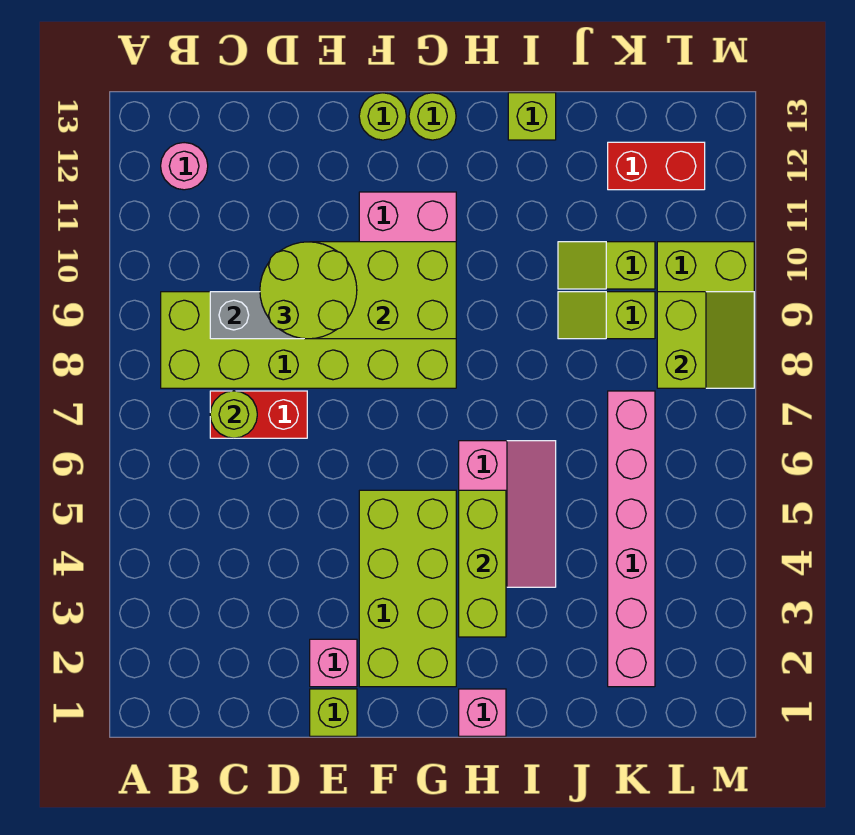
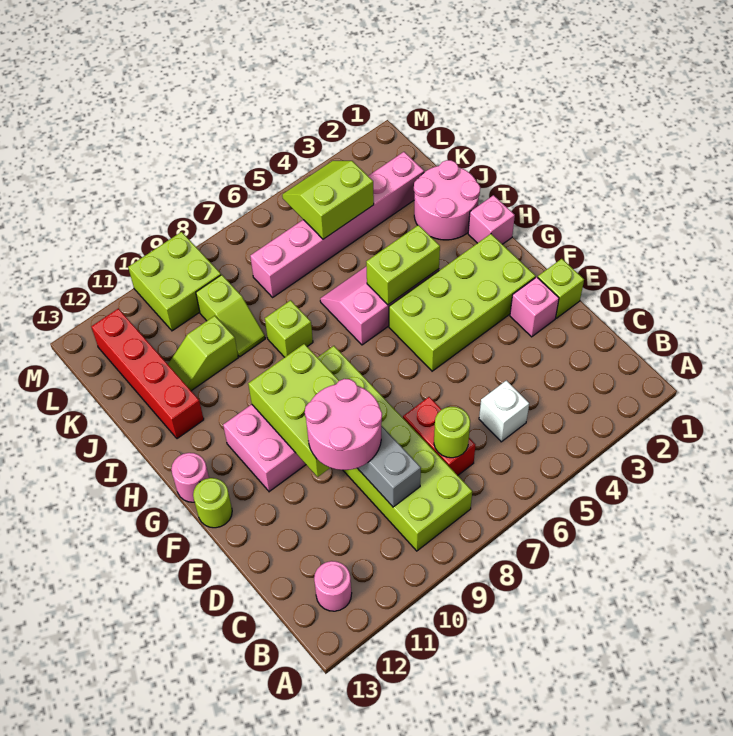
none -> white 1x1 brick [479,380,529,442]
lime 2x2 round brick [260,242,357,339] -> pink 2x2 round brick [305,379,382,470]
lime 1x1 round brick [409,93,456,140] -> pink 1x1 round brick [171,453,209,502]
lime 1x3 brick [459,490,506,637] -> lime 1x2 brick [366,225,440,305]
none -> pink 2x2 round brick [414,160,480,240]
lime 1x1 brick [508,93,556,140] -> lime 1x1 brick moved to [265,300,313,357]
lime 1x2 slope [558,242,655,289] -> lime 1x2 slope turned to [168,316,238,391]
red 1x2 brick [608,142,705,190] -> red 1x4 brick [91,309,204,439]
lime 2x2 slope [657,292,754,388] -> lime 2x2 slope moved to [282,161,374,239]

